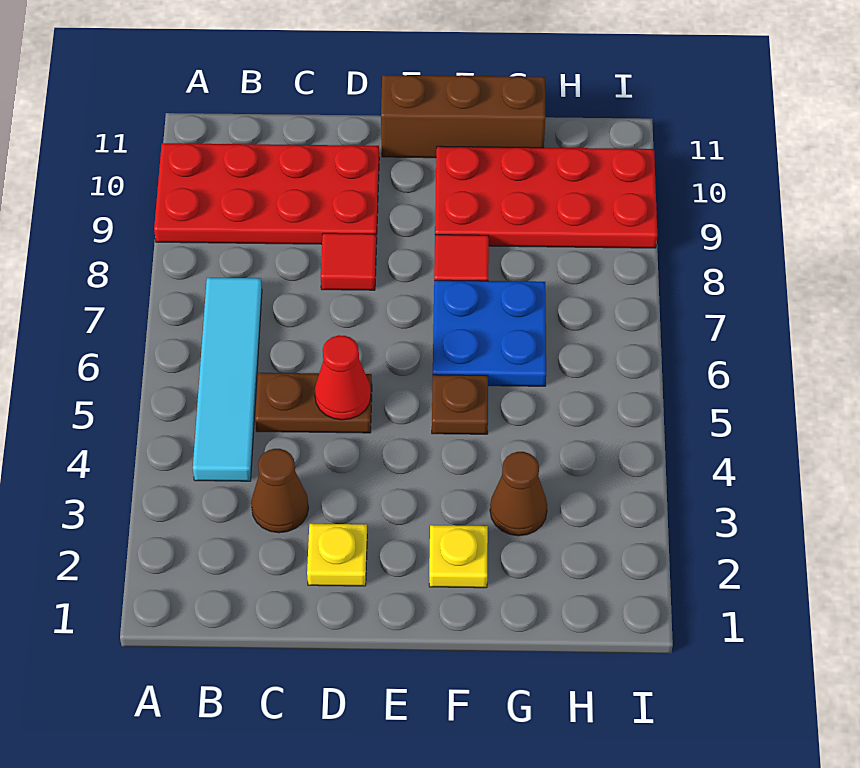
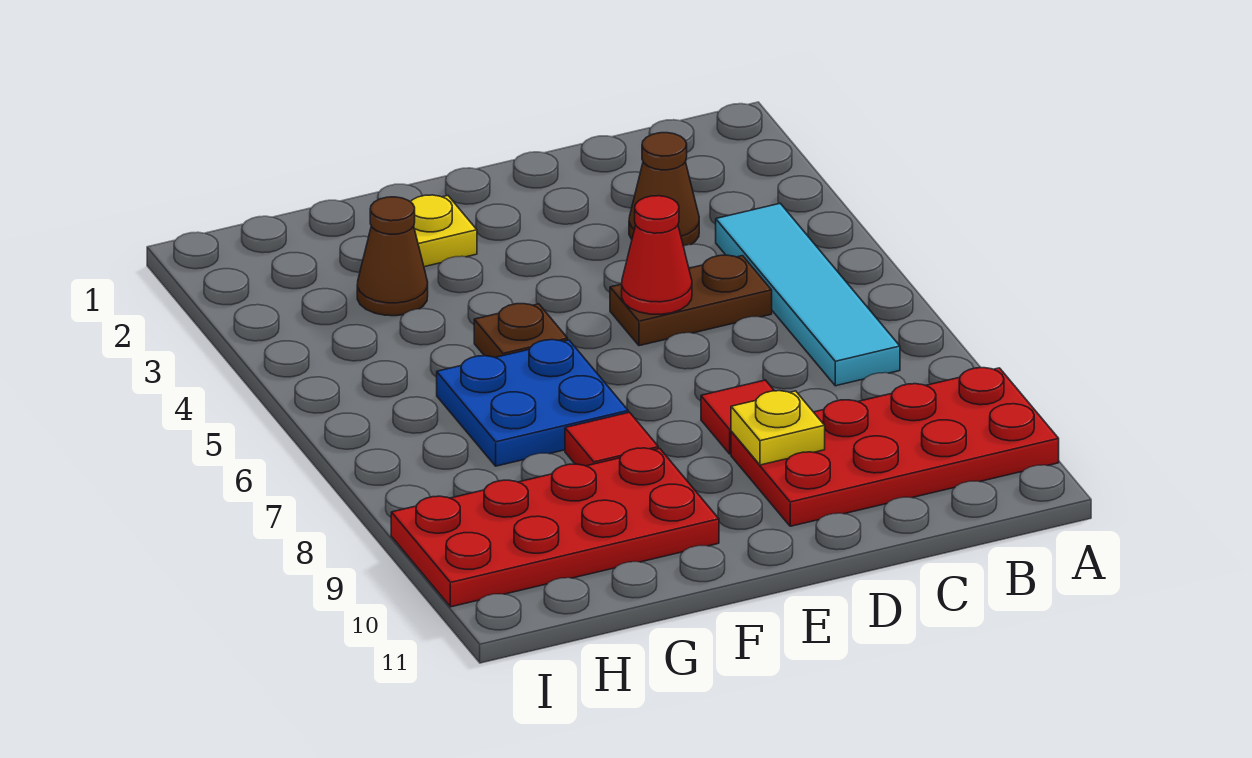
yellow 1x1 plate [307,524,367,586] -> yellow 1x1 plate moved to [731,391,825,465]
brown 1x3 brick [381,75,545,158] -> none

